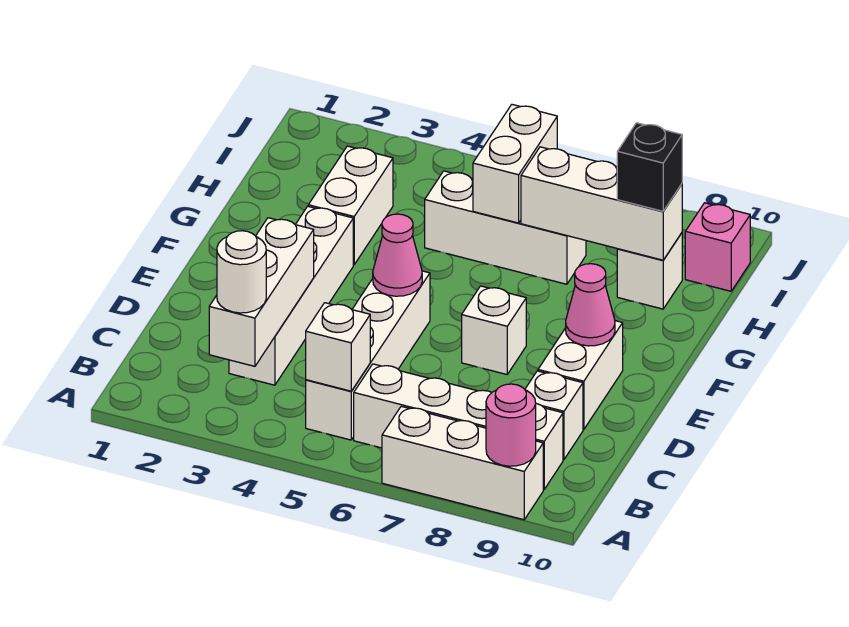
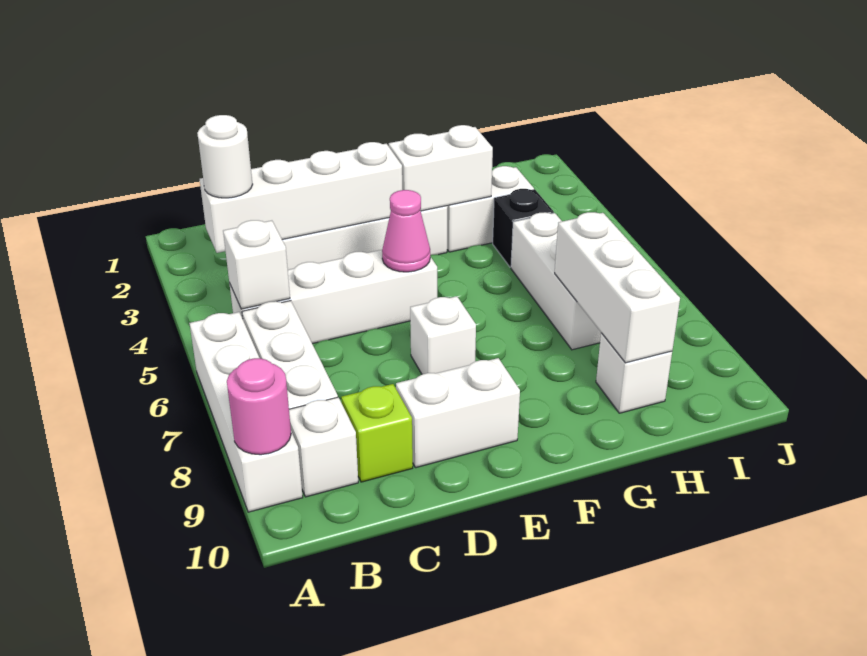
white 1x3 brick [382,406,543,520] -> white 1x4 brick [189,312,303,512]
white 1x3 brick [209,218,314,366] -> white 1x4 brick [200,142,402,253]
white 1x1 brick [525,371,583,460] -> lime 1x1 brick [341,384,413,482]
pink 1x1 cone [566,264,615,346] -> none
white 1x2 brick [473,105,557,223] -> white 1x2 brick moved to [389,125,493,211]
black 1x1 brick [617,123,682,211] -> black 1x1 brick moved to [493,189,554,267]
pink 1x1 brick [685,203,750,291] -> none

